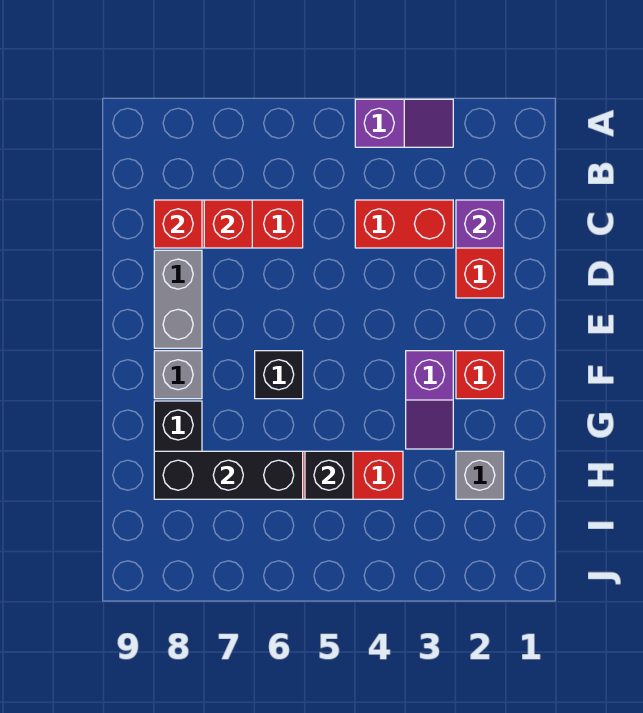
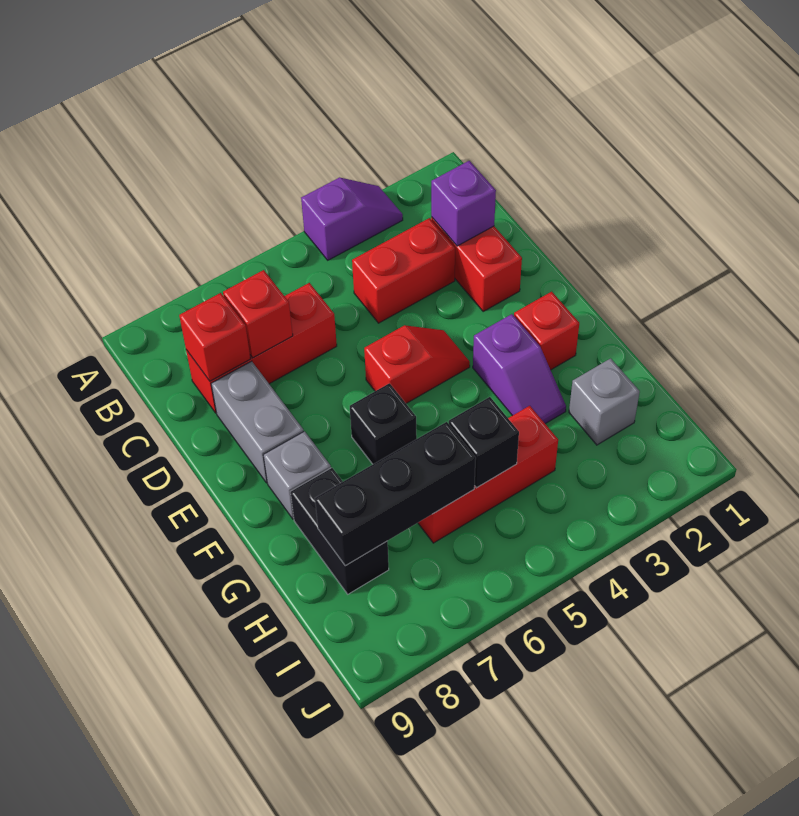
none -> red 1x2 slope [364,325,470,403]

